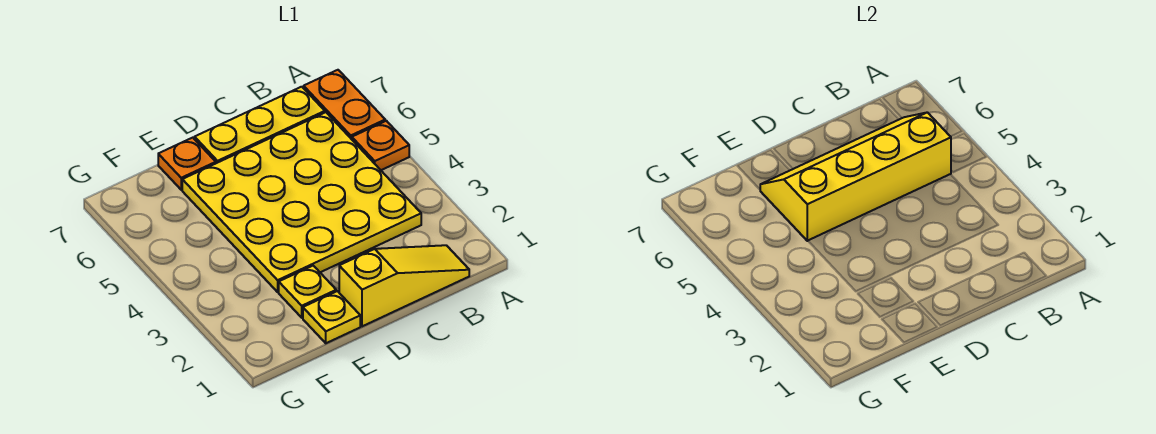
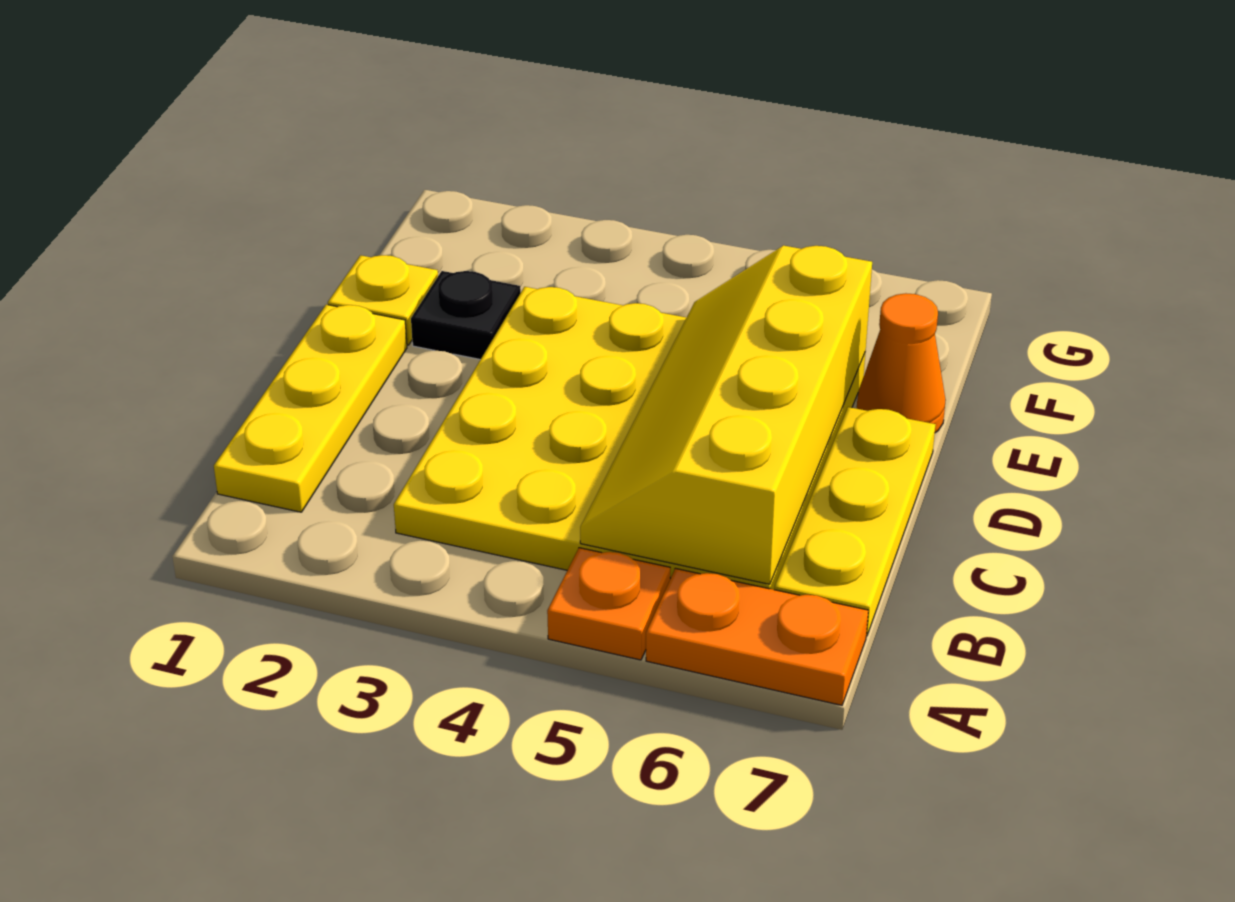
yellow 1x3 slope [339,245,469,326] -> yellow 1x3 plate [214,304,407,512]
yellow 2x4 slope [760,112,951,241] -> yellow 2x4 slope turned to [580,246,872,584]
yellow 1x1 plate [279,266,336,318] -> black 1x1 plate [411,271,521,360]
orange 1x1 plate [158,138,216,190] -> orange 1x1 cone [857,293,946,433]

